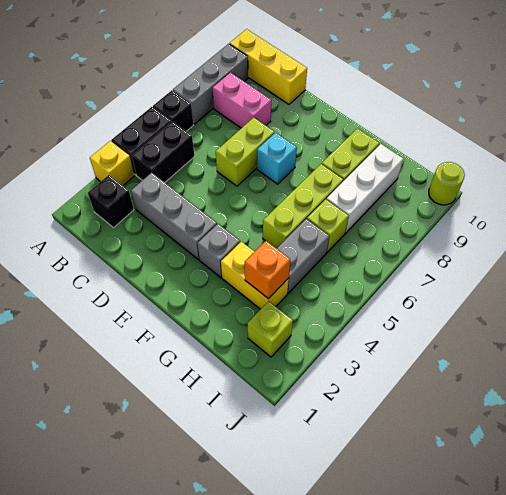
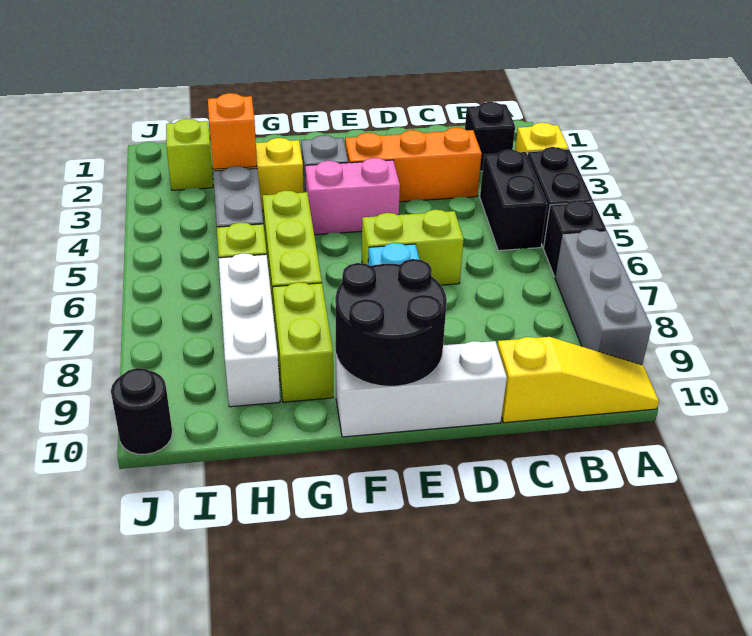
yellow 1x3 brick [229,29,307,104] -> yellow 1x3 slope [497,337,659,423]
pink 1x2 brick [213,73,271,128] -> pink 1x2 brick moved to [305,158,400,235]
grey 1x3 brick [131,173,217,260] -> orange 1x3 brick [345,128,482,202]
lime 1x2 brick [216,117,274,186] -> lime 1x2 brick turned to [362,210,464,285]
none -> white 1x3 brick [336,341,507,437]
none -> black 2x2 round brick [335,259,447,386]
lime 1x1 round brick [429,162,465,205] -> black 1x1 round brick [111,368,172,454]

